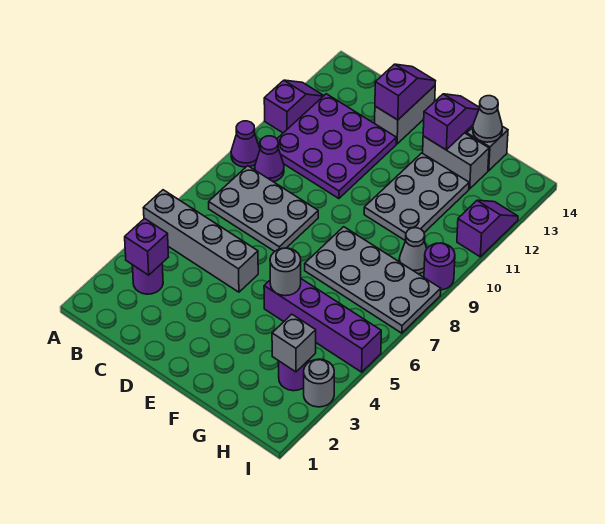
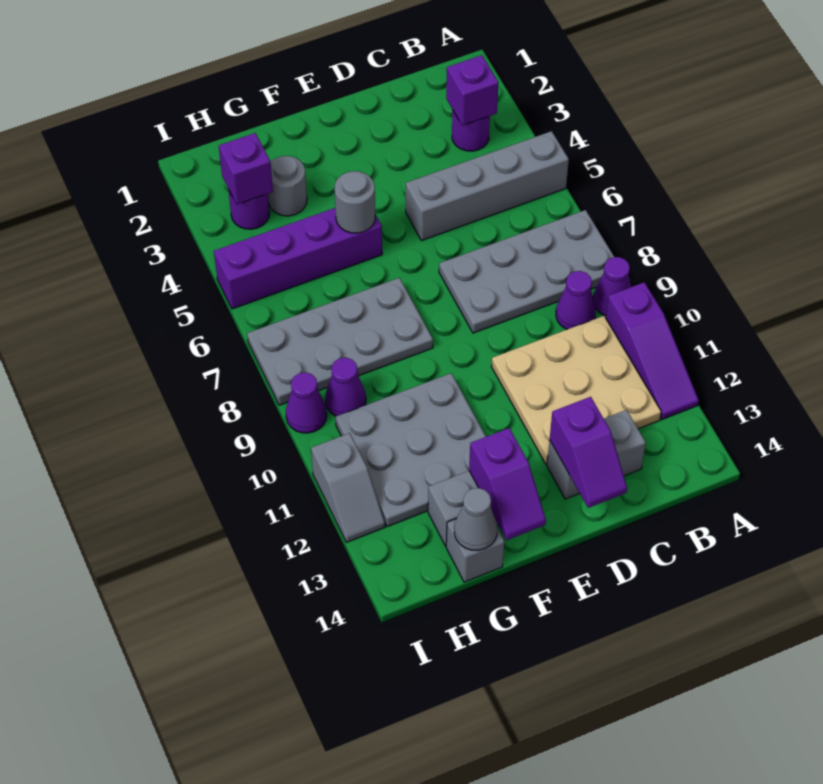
purple 1x2 slope [264,80,324,133] -> purple 1x3 slope [606,282,699,419]
grey 2x3 plate [209,166,318,252] -> grey 2x4 plate [439,210,614,333]
purple 3x3 plate [277,94,396,199] -> tan 3x3 plate [491,316,661,465]
grey 1x2 brick [375,86,435,144] -> grey 1x2 brick turned to [547,410,646,499]
grey 2x3 plate [364,153,469,241] -> grey 3x3 plate [335,373,486,527]
grey 1x1 brick [272,314,316,372] -> purple 1x1 brick [219,133,273,204]
grey 1x1 cone [399,228,427,274] -> purple 1x1 cone [325,358,366,416]
grey 1x1 round brick [304,359,334,407] -> grey 1x1 round brick moved to [268,156,307,216]
purple 1x1 round brick [424,243,455,290] -> purple 1x1 cone [286,372,327,433]
purple 1x2 slope [457,200,518,257] -> grey 1x2 slope [311,433,385,542]

